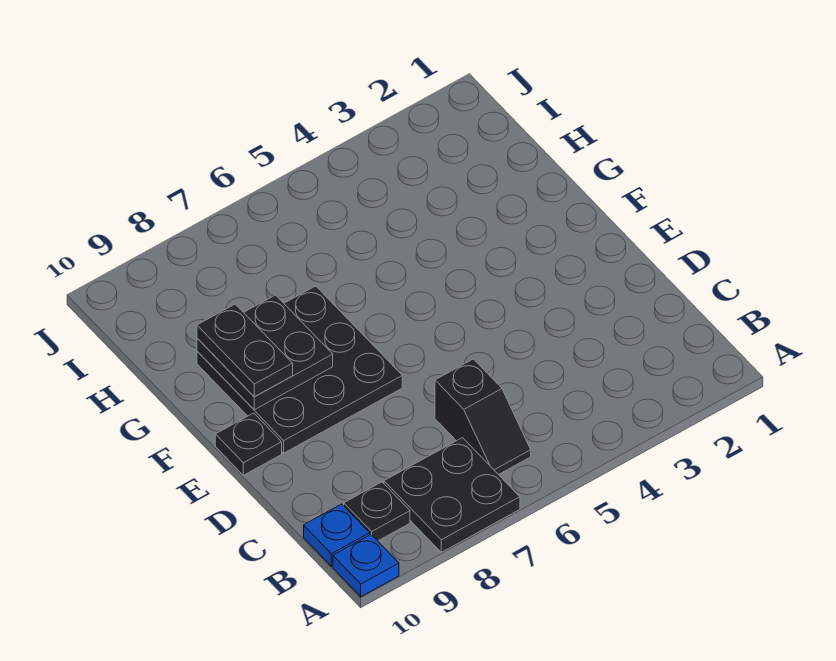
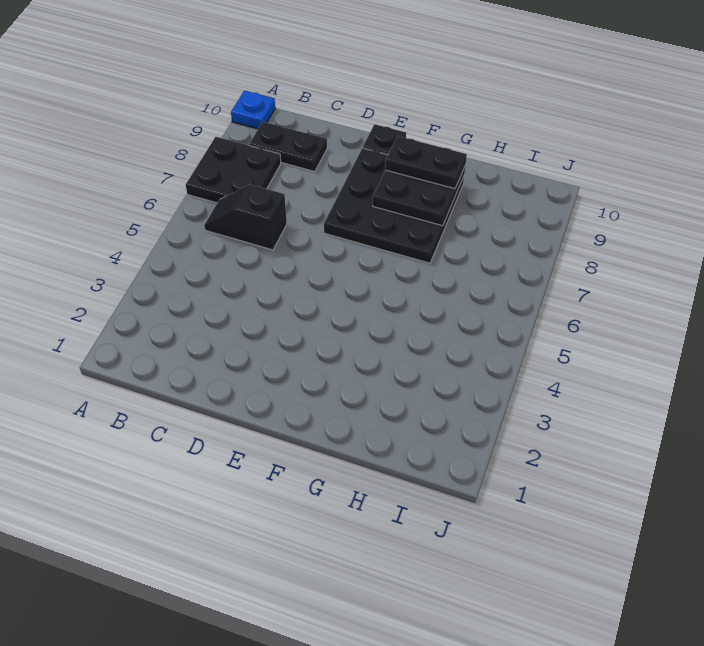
black 1x1 plate [344,482,410,541] -> black 1x2 plate [249,122,327,172]
blue 1x1 plate [304,504,370,566] -> none

